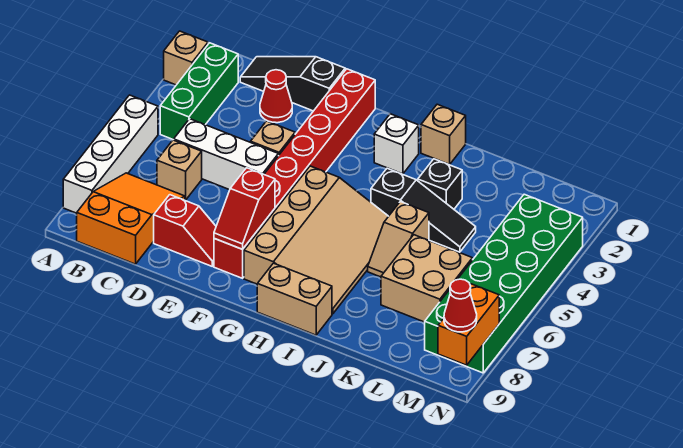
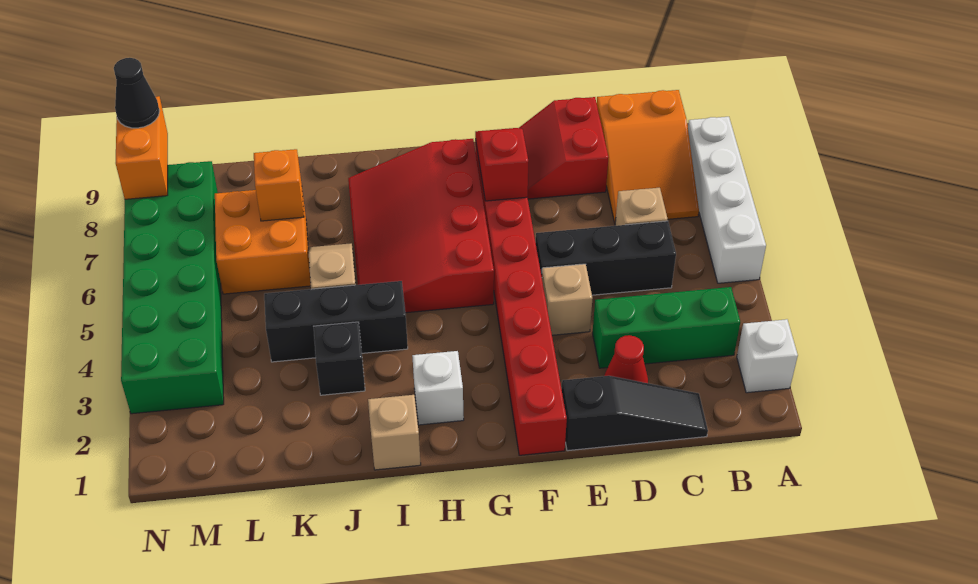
tan 1x1 brick [164,31,208,85] -> white 1x1 brick [737,319,798,393]
green 1x3 brick [160,43,238,140] -> green 1x3 brick turned to [593,287,740,368]
white 1x3 brick [174,119,278,190] -> black 1x3 brick [536,221,676,295]
red 1x2 slope [154,195,216,266] -> red 2x2 slope [519,97,609,199]
tan 3x4 slope [244,166,389,314] -> red 3x4 slope [348,139,494,313]
tan 1x2 brick [257,263,332,335] -> none
black 1x3 slope [371,168,476,252] -> black 1x3 brick [264,281,408,362]
tan 2x2 brick [381,235,472,322] -> orange 2x2 brick [215,190,311,294]
none -> orange 1x1 brick [254,149,304,221]
red 1x1 cone [444,279,477,332] -> black 1x1 cone [114,58,160,128]

